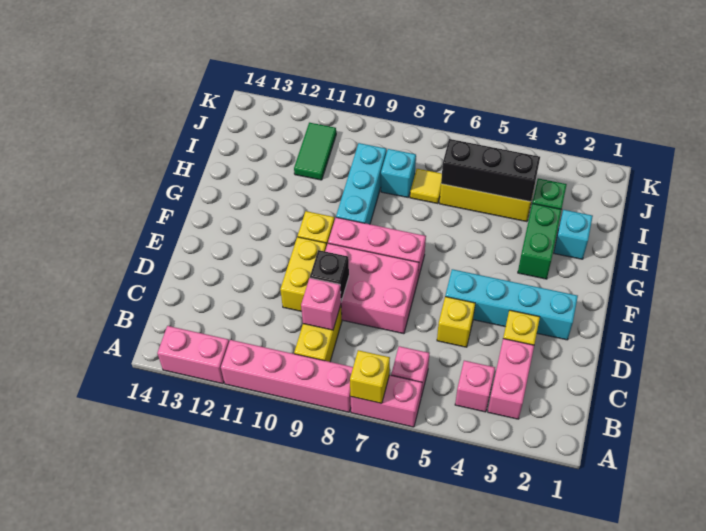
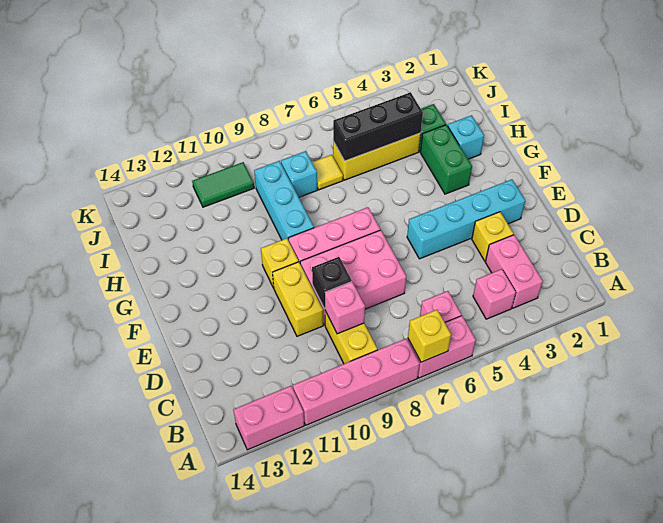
yellow 1x1 brick [437,297,475,347] -> none
green 1x2 tile [294,123,336,180] -> green 1x2 tile turned to [192,162,254,207]

